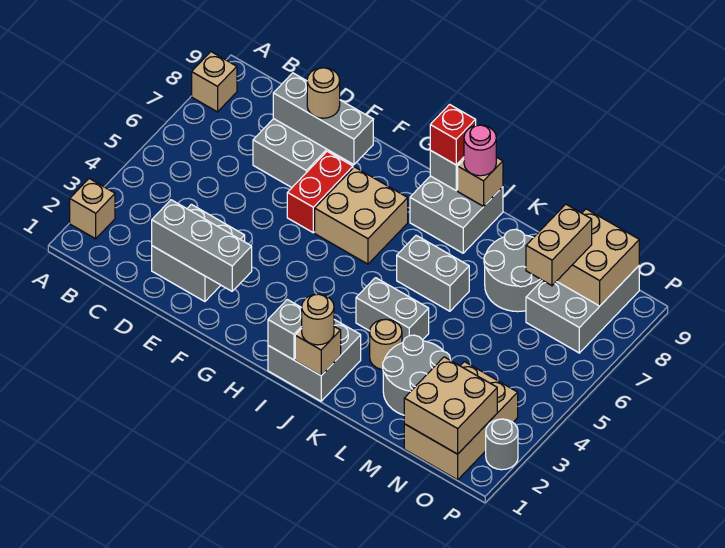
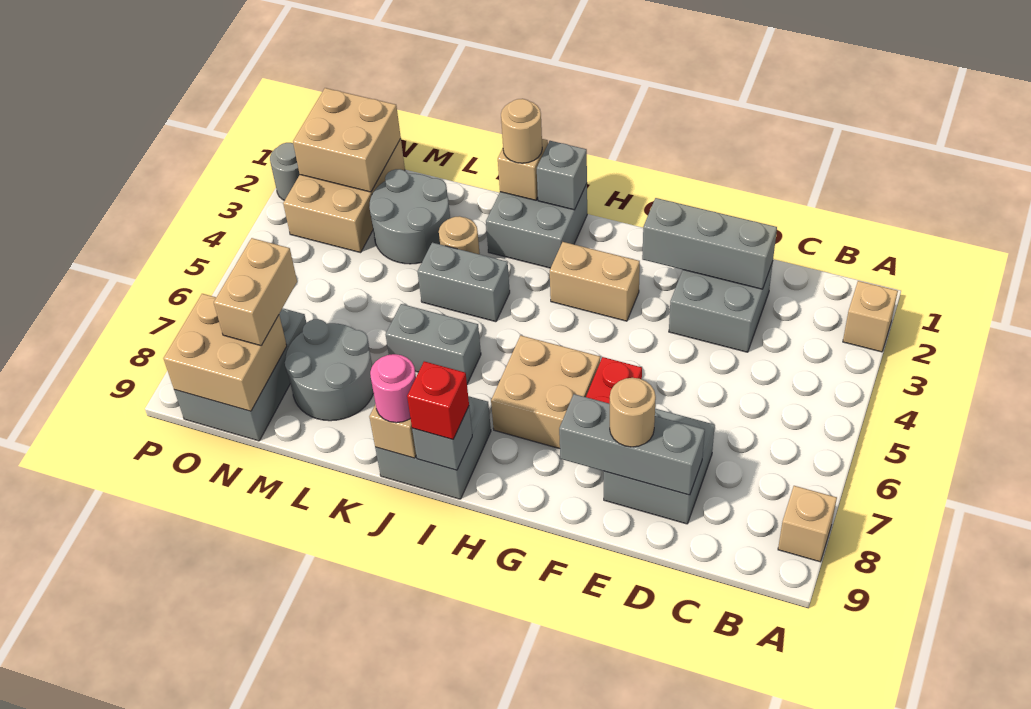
none -> tan 1x2 brick [550,242,640,321]

